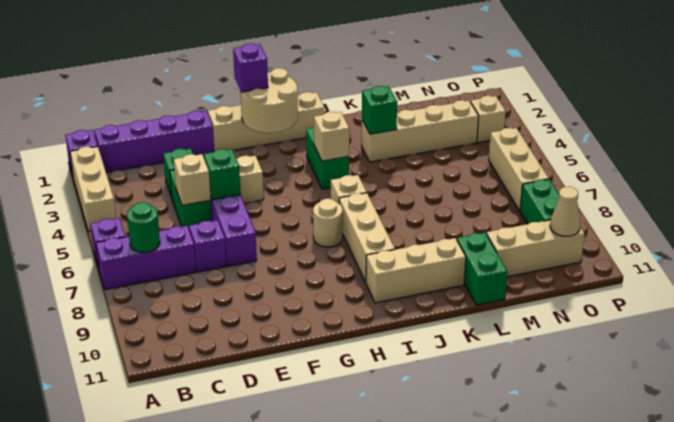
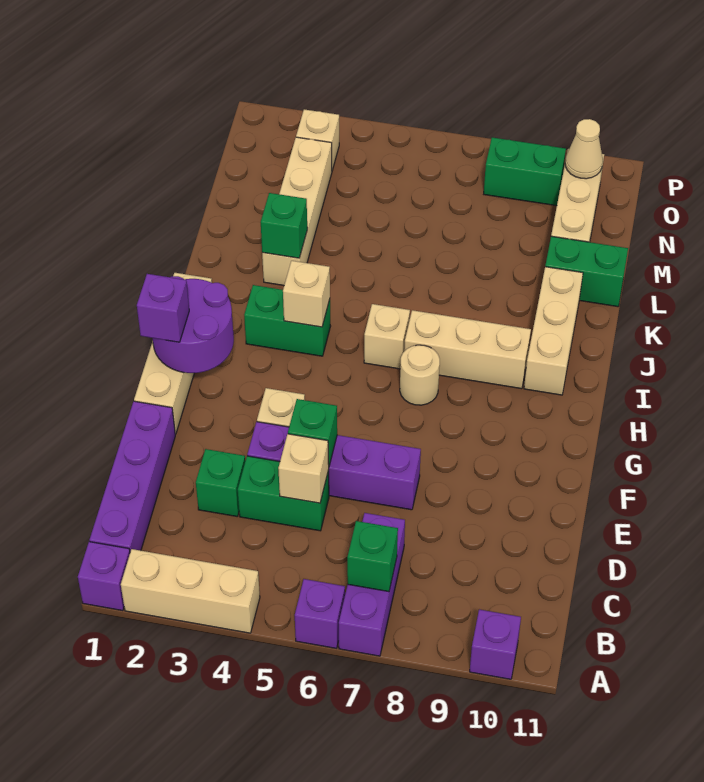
green 1x1 round brick [127,202,160,253] -> green 1x1 brick [347,521,398,592]
purple 1x1 brick [189,220,226,272] -> purple 1x1 brick moved to [470,610,521,679]
tan 2x2 round brick [241,68,298,133] -> purple 2x2 round brick [153,276,234,373]
tan 1x3 brick [489,128,549,211] -> none

